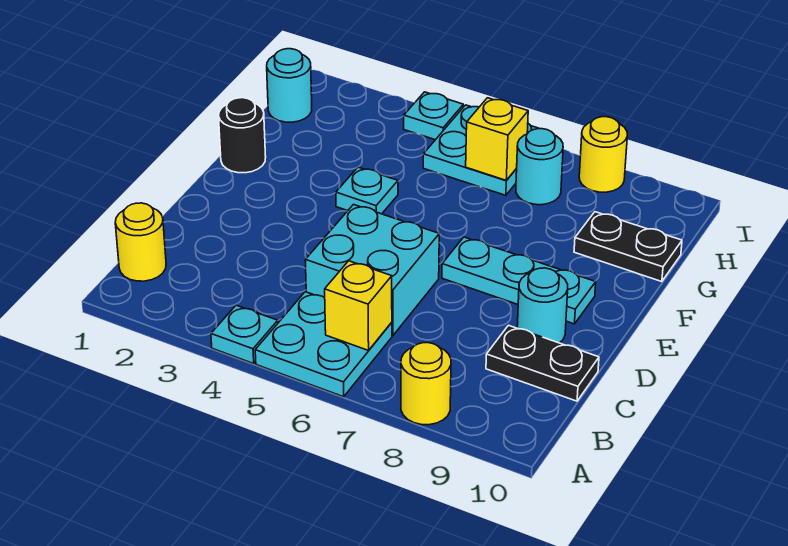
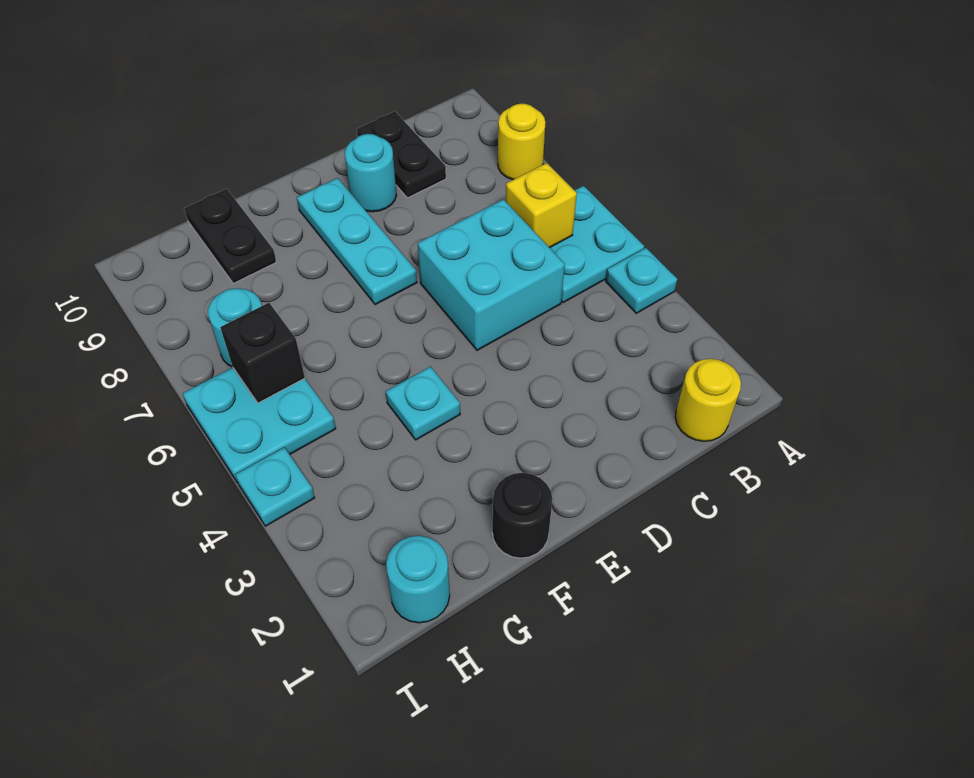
yellow 1x1 brick [466,98,528,180] -> black 1x1 brick [220,303,305,403]
yellow 1x1 round brick [579,117,627,192] -> none

